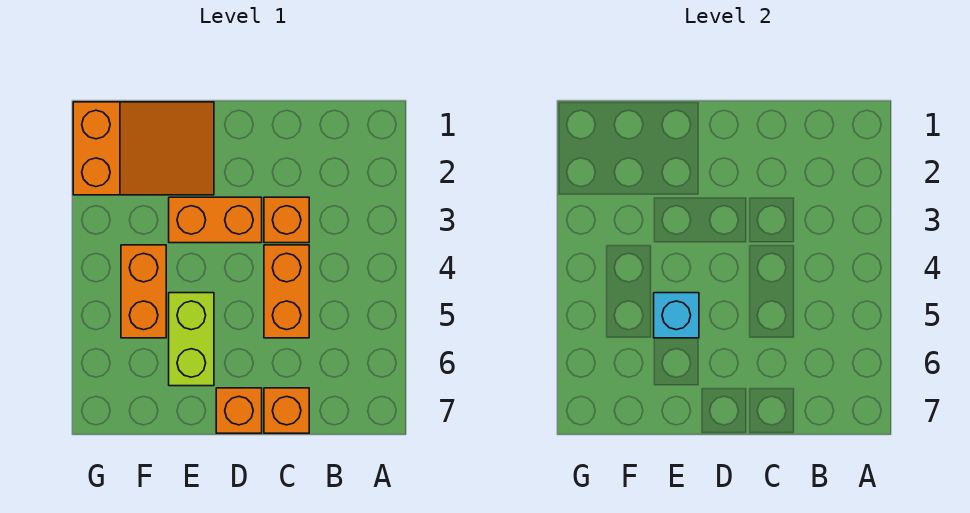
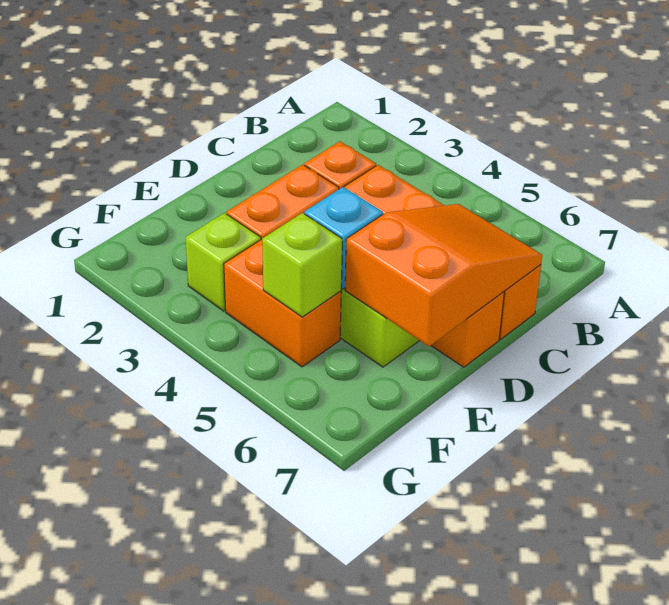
orange 2x3 slope [73,102,214,195] -> orange 2x3 slope moved to [345,204,542,347]
none -> lime 1x1 brick [186,213,261,311]
none -> lime 1x1 brick [262,213,342,317]

